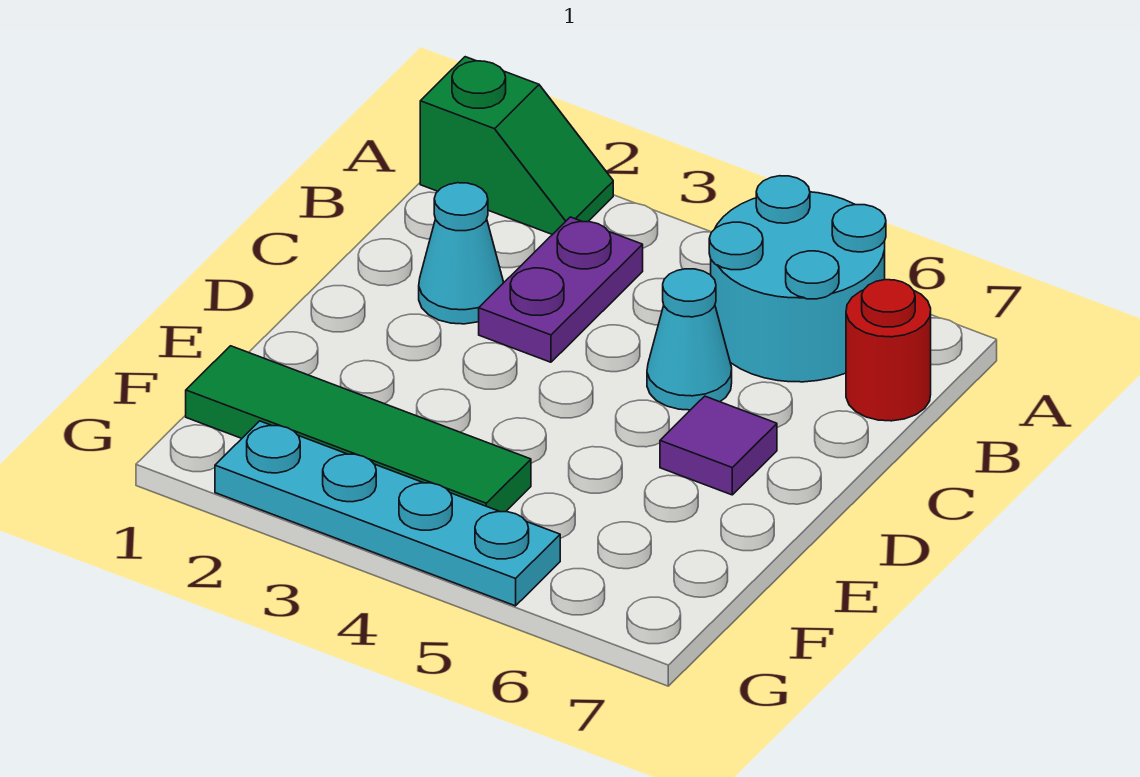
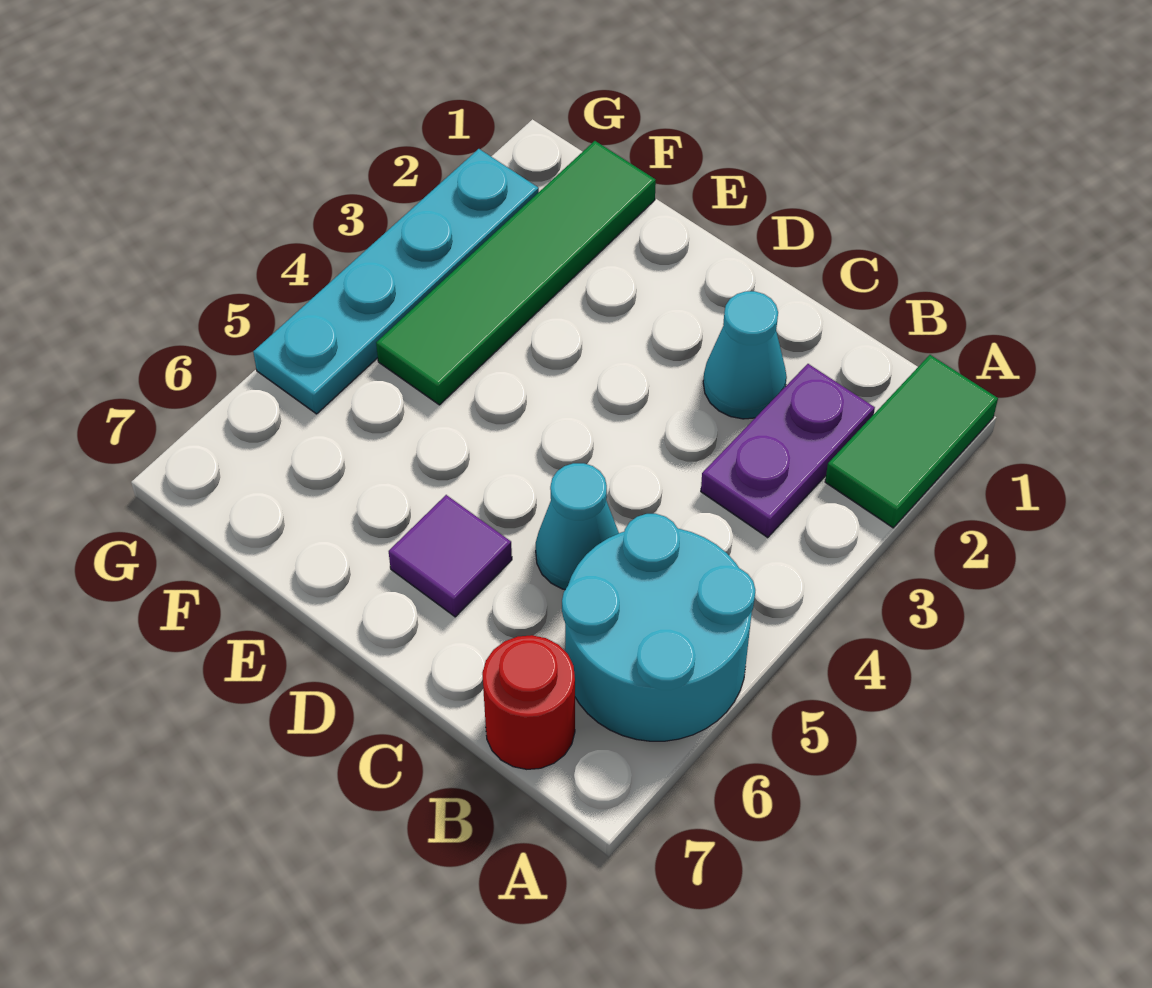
green 1x2 slope [420,57,613,235] -> green 1x2 tile [825,355,998,528]
purple 1x2 plate [479,217,643,362] -> purple 1x2 plate turned to [701,364,875,537]

